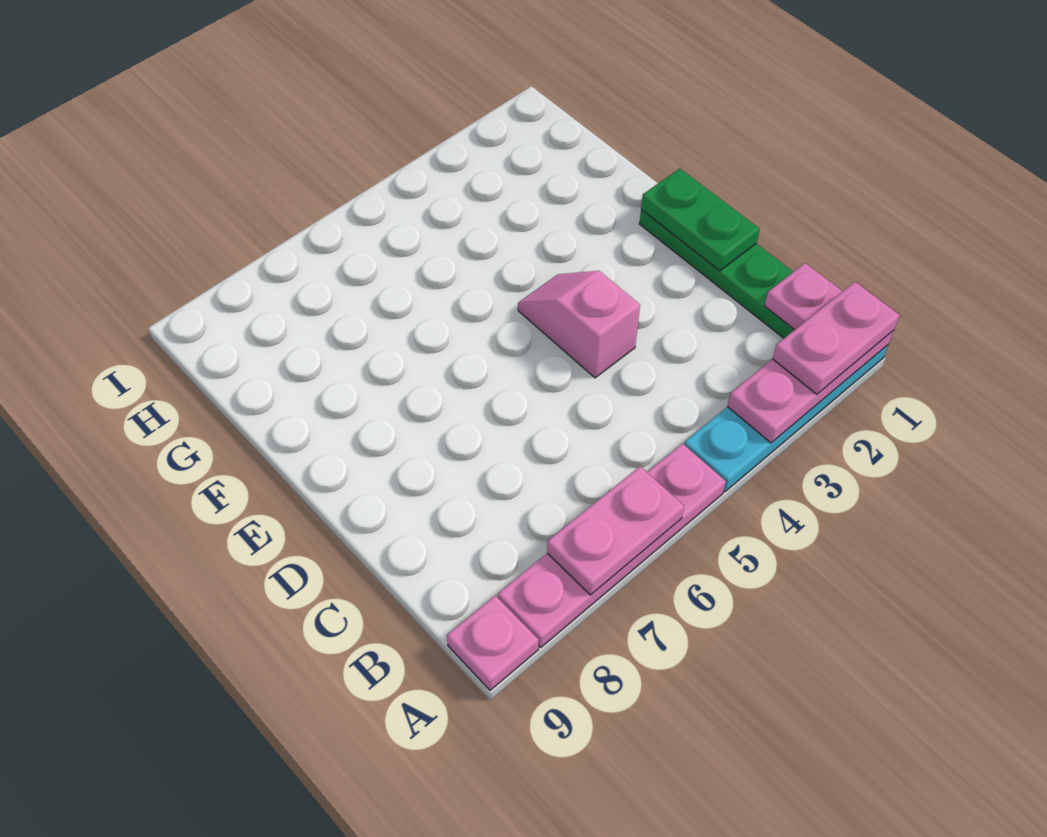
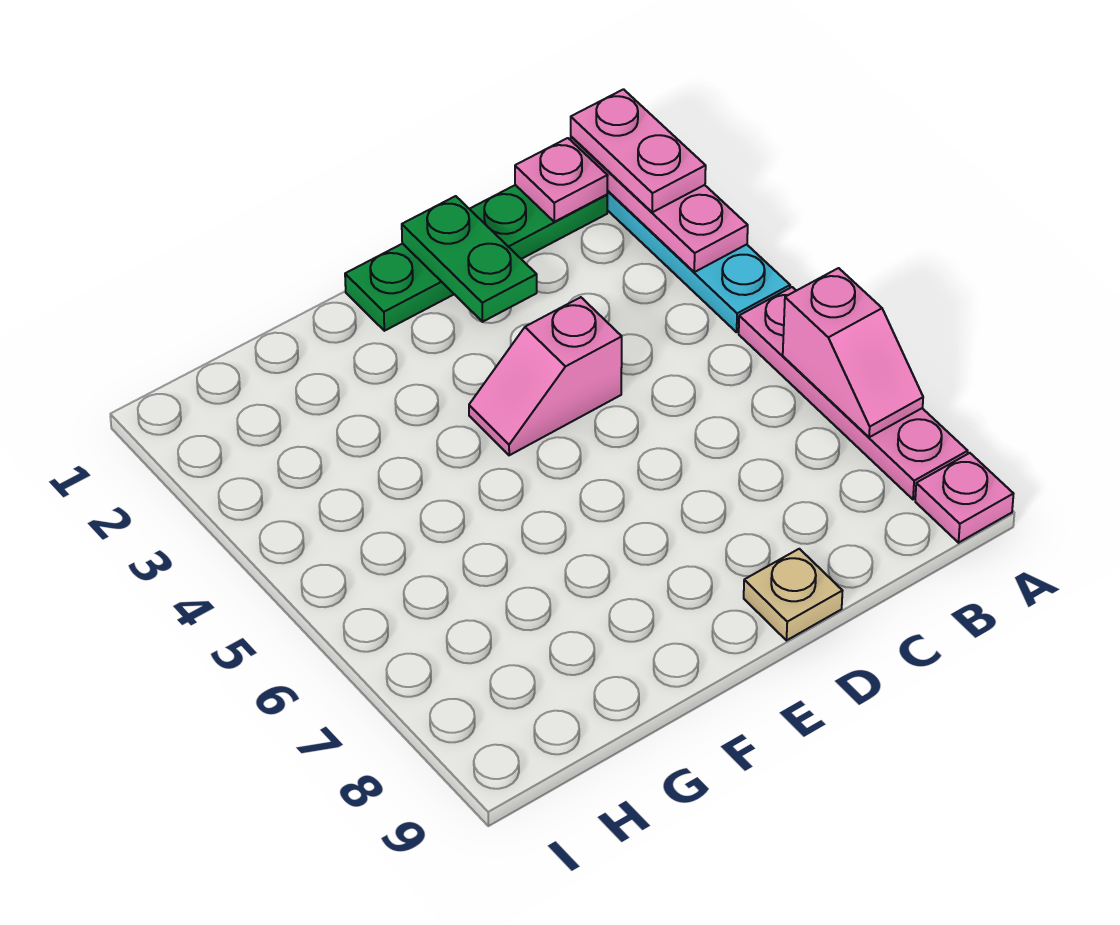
pink 1x2 plate [547,466,684,595] -> pink 1x2 slope [783,268,923,437]
green 1x2 plate [641,169,760,271] -> green 1x2 plate turned to [402,196,537,322]
none -> tan 1x1 plate [744,549,842,640]

